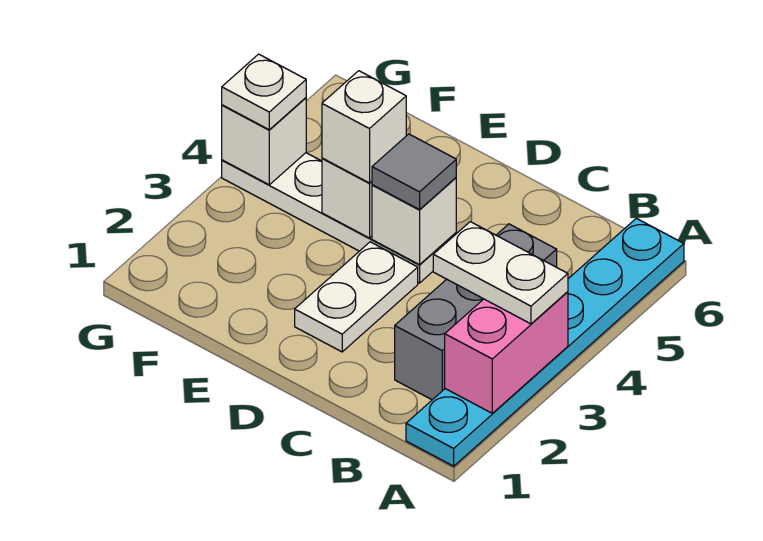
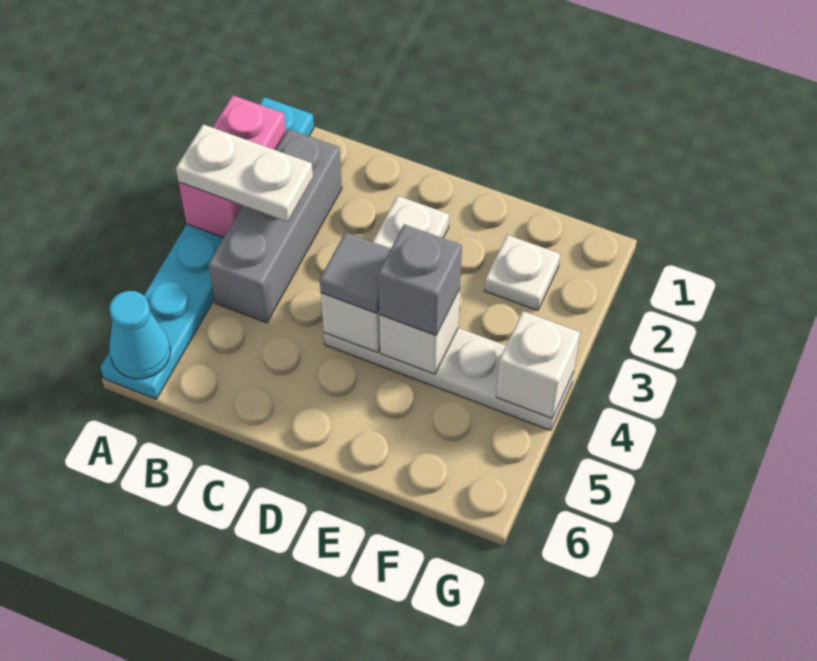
none -> cyan 1x1 cone [109,291,170,379]
white 1x1 brick [322,71,406,183] -> grey 1x1 brick [378,224,462,335]
white 1x1 plate [222,54,306,130] -> white 1x1 plate moved to [485,235,560,311]

